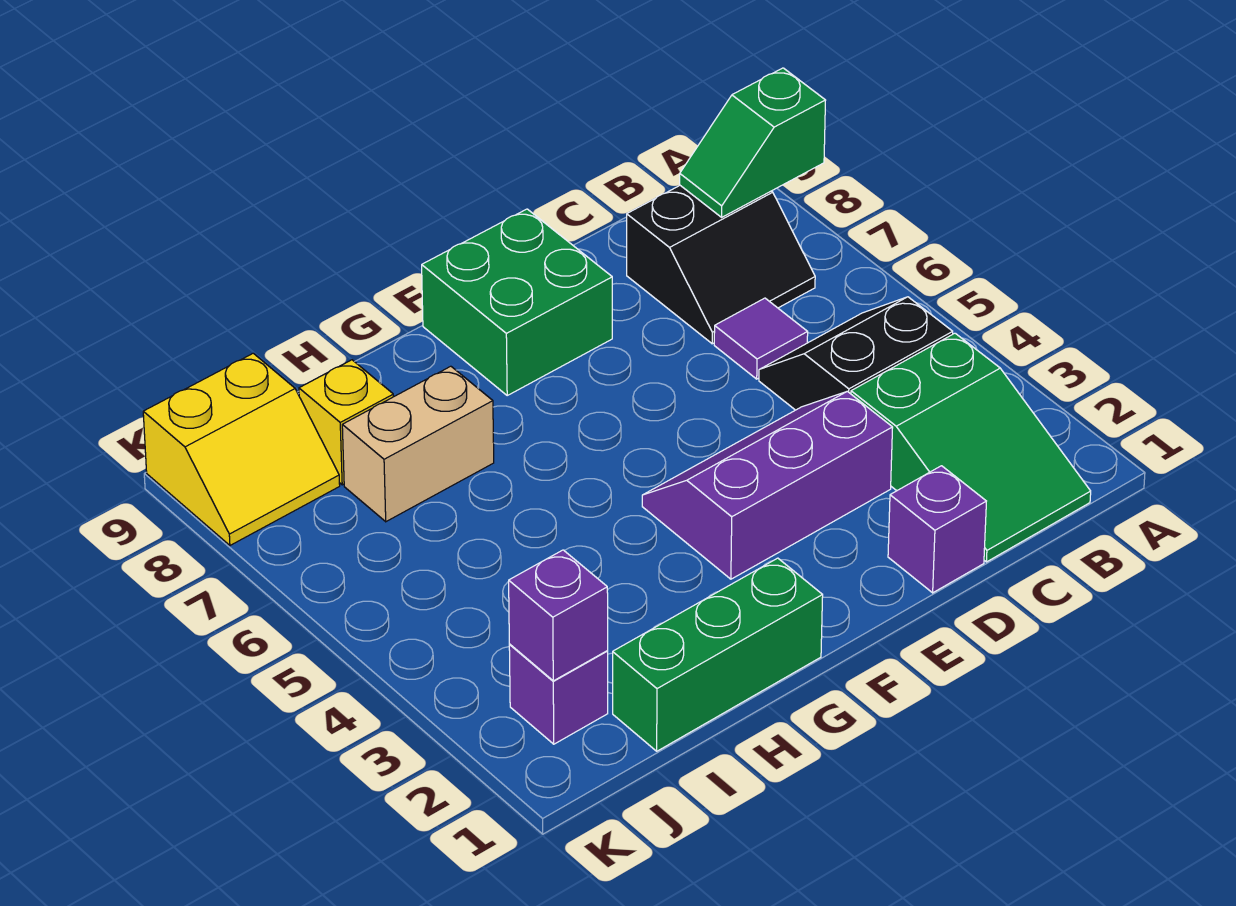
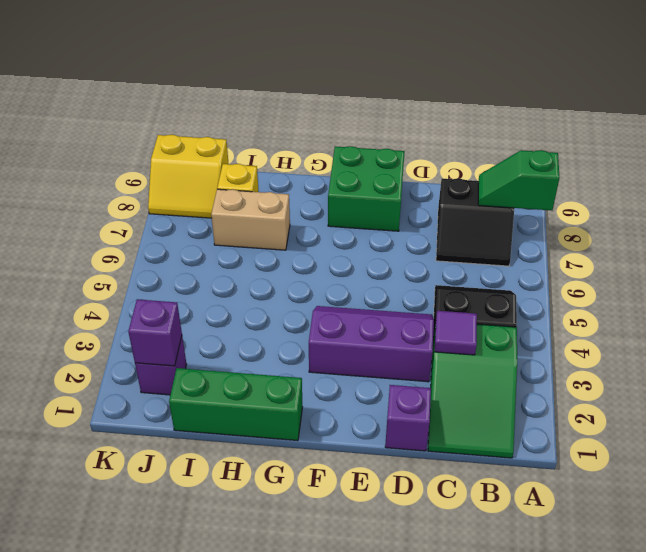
purple 1x1 tile [714,298,808,379] -> purple 1x1 tile moved to [435,311,477,355]

